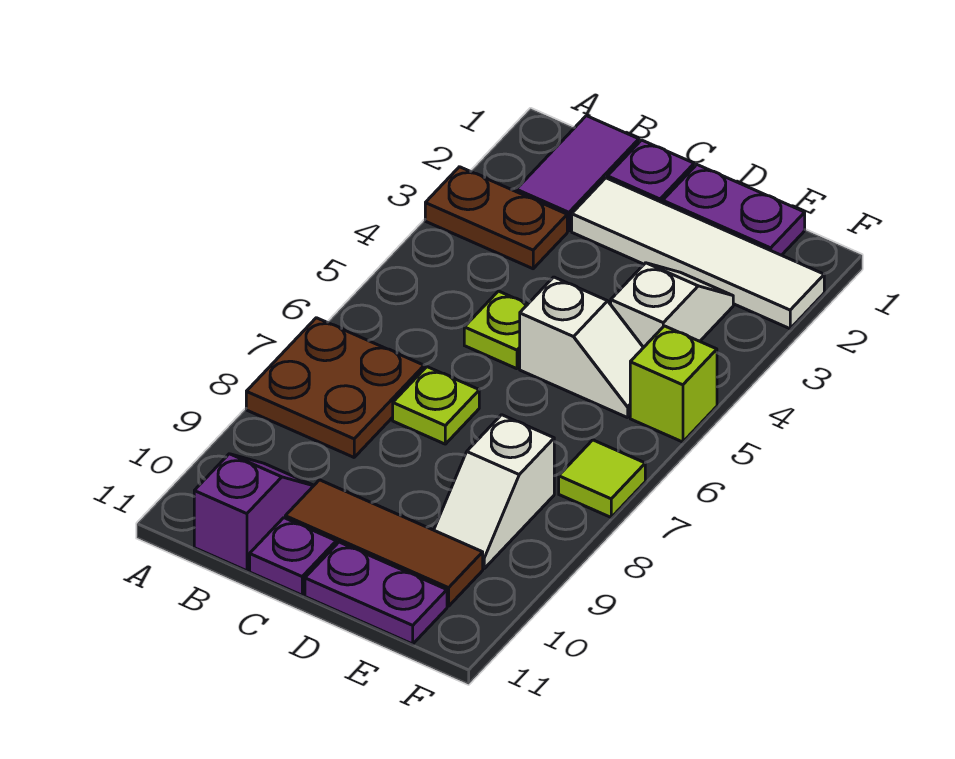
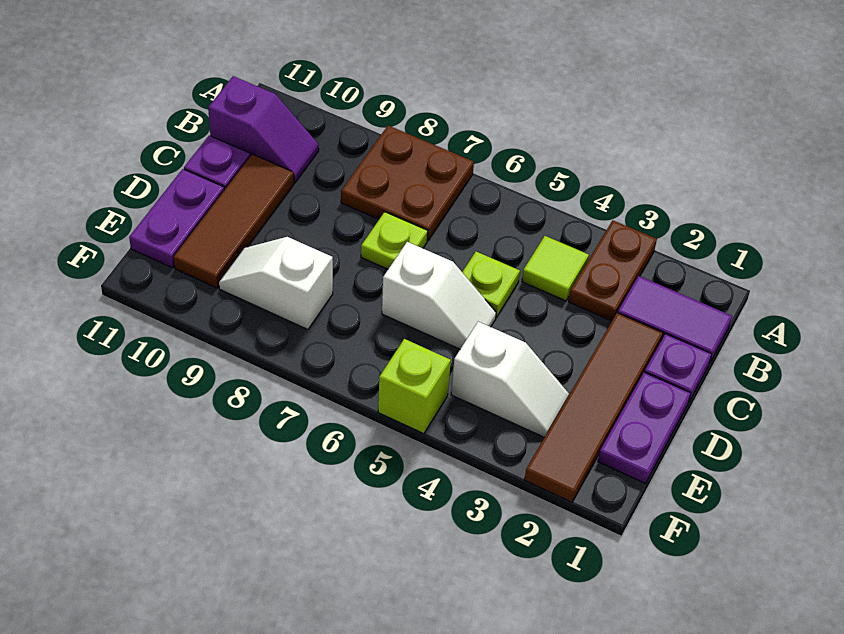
white 1x4 tile [572,178,824,329] -> brown 1x4 tile [525,313,663,502]
white 1x2 slope [520,277,643,418] -> white 1x2 slope turned to [382,242,496,349]
lime 1x1 tile [559,440,645,517] -> lime 1x1 tile moved to [522,236,589,301]

